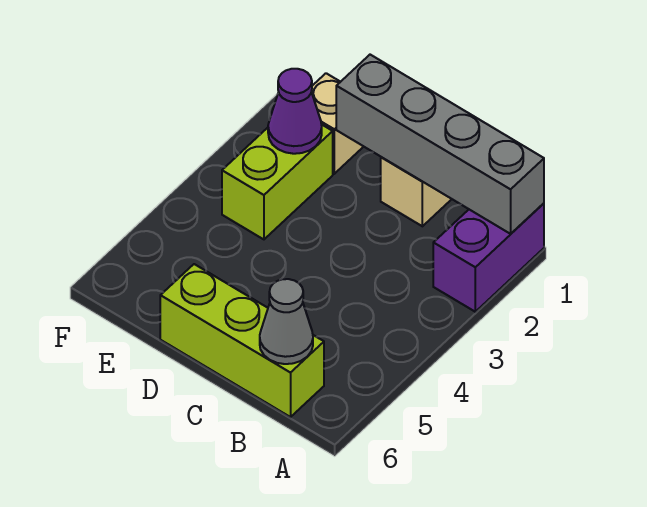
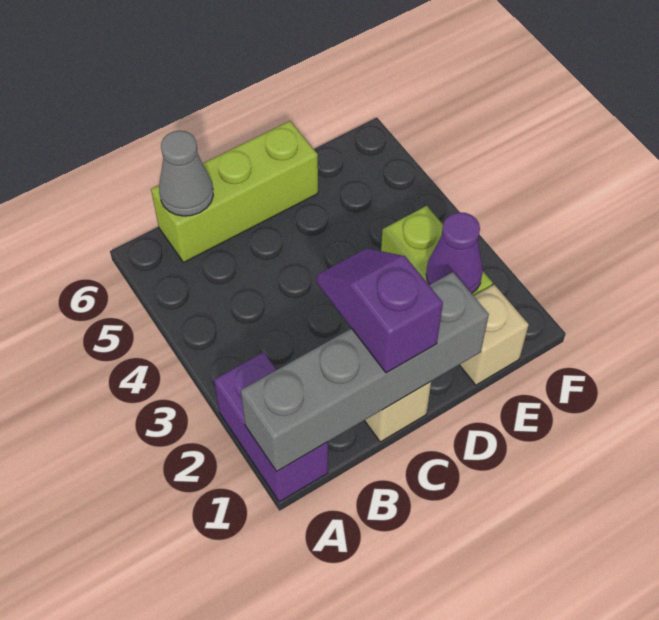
none -> purple 1x2 slope [317,248,443,373]

